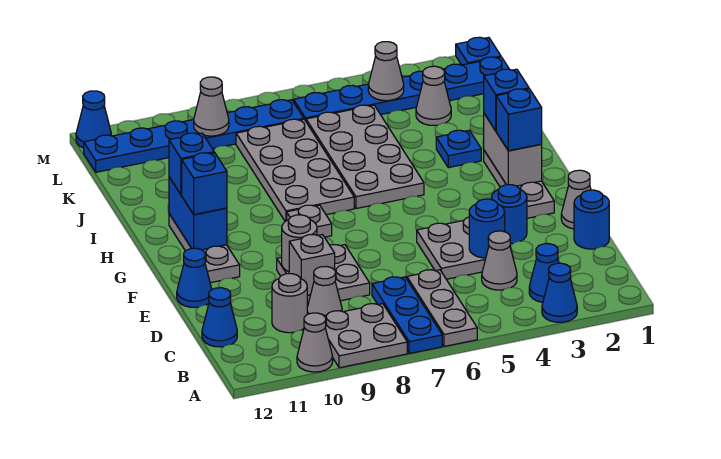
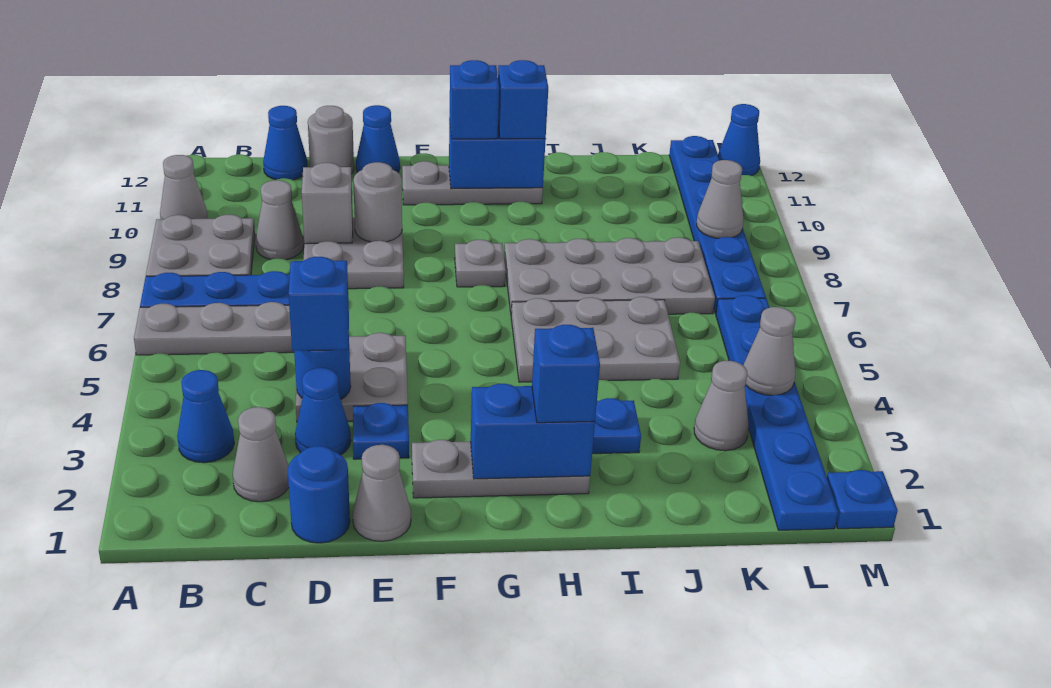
blue 1x1 cone [542,263,577,322] -> blue 1x1 cone moved to [295,368,351,455]
grey 1x1 cone [482,231,517,290] -> grey 1x1 cone moved to [233,407,289,502]
grey 1x1 round brick [272,274,307,333] -> grey 1x1 round brick moved to [308,106,354,174]
blue 1x1 round brick [492,185,527,244] -> blue 1x1 plate [353,403,409,459]
grey 1x2 brick [484,114,542,186] -> blue 1x2 brick [471,384,595,479]
blue 1x1 brick [496,89,542,151] -> blue 1x1 brick moved to [289,257,349,351]
grey 2x4 plate [306,105,424,209] -> grey 2x3 plate [511,297,680,382]

